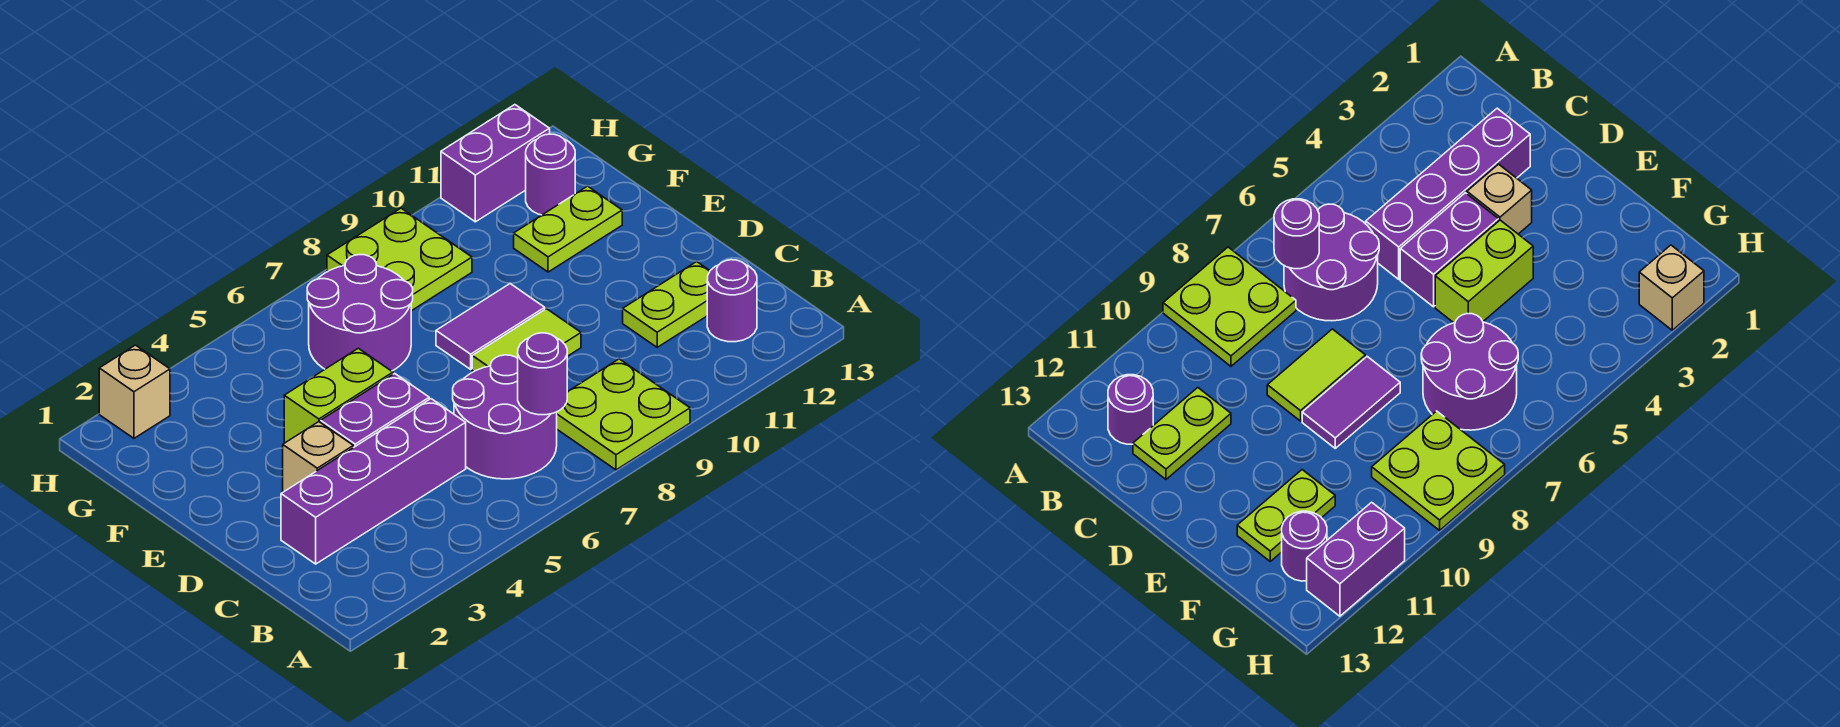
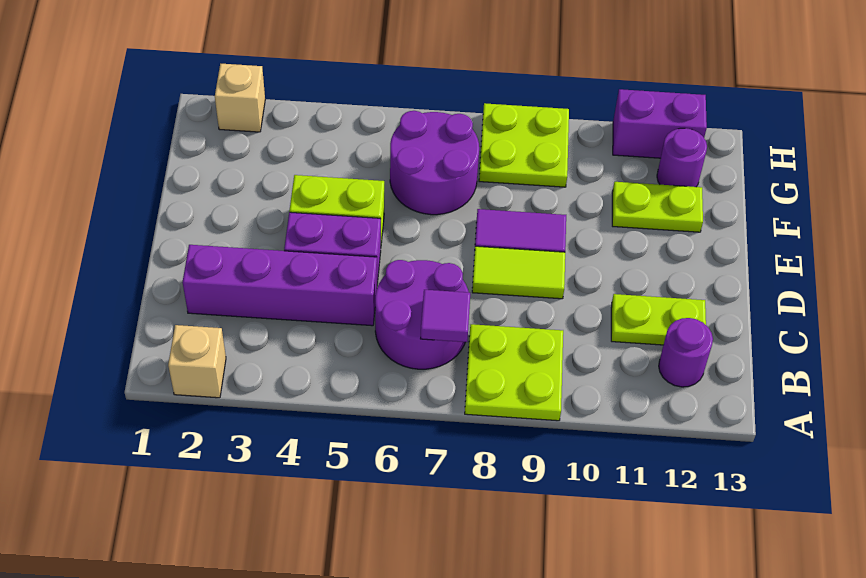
purple 1x1 round brick [518,333,567,415] -> purple 1x1 tile [421,290,470,342]
tan 1x1 brick [283,422,353,492] -> tan 1x1 brick moved to [168,325,226,398]

